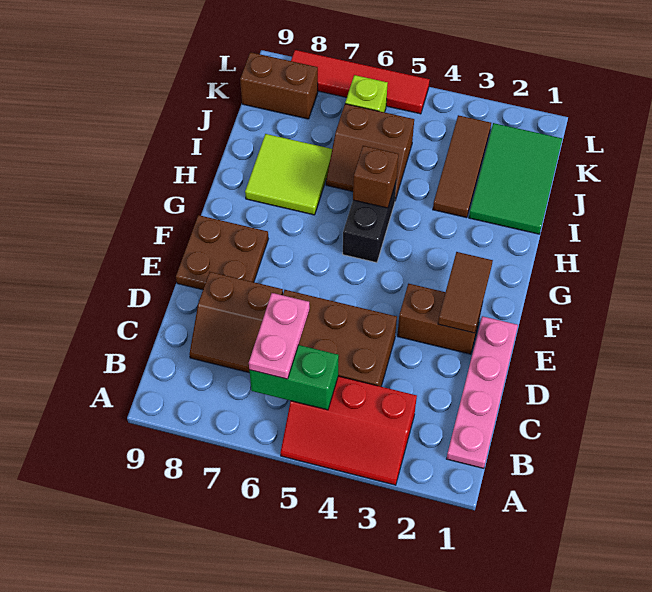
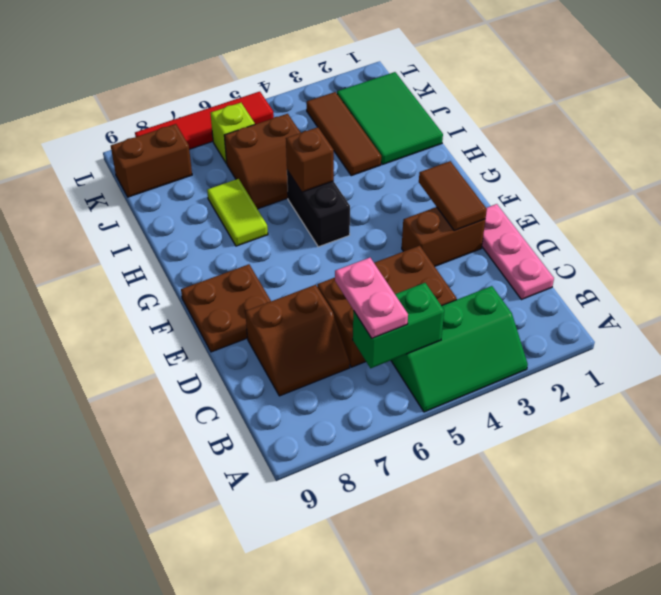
red 2x3 slope [281,376,417,485] -> green 2x3 slope [391,286,528,412]
pink 1x4 plate [447,316,518,468] -> pink 1x3 plate [482,204,554,300]
lime 2x2 tile [245,134,332,215] -> lime 1x2 tile [207,179,268,246]

